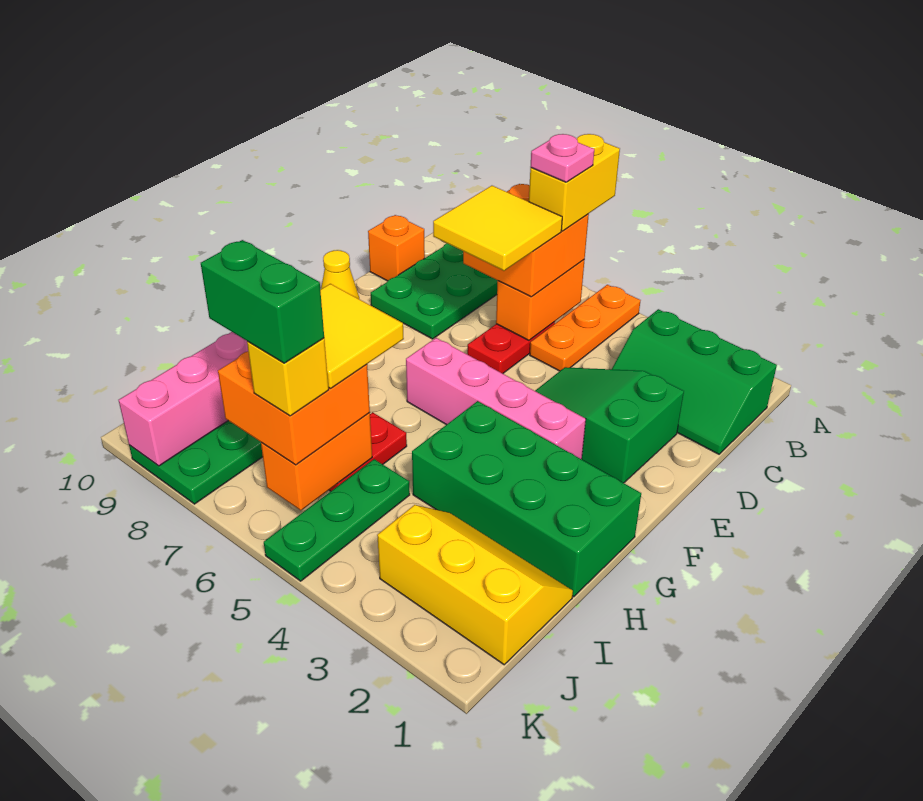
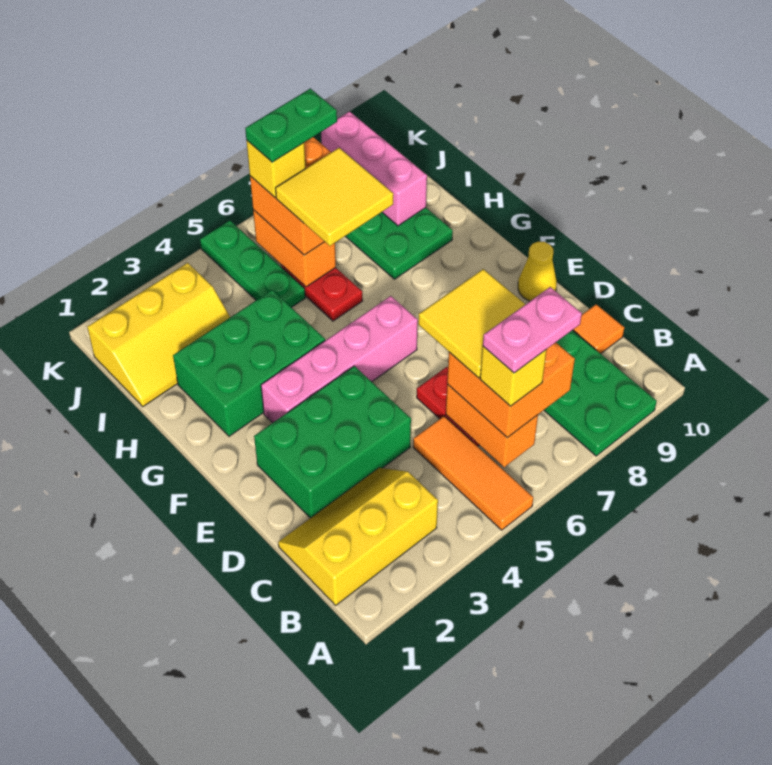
orange 1x3 plate [530,285,641,371] -> orange 1x3 tile [413,416,533,530]
yellow 1x2 brick [529,134,620,231] -> yellow 1x1 brick [480,347,546,406]
green 2x3 slope [612,309,777,454] -> yellow 2x3 slope [278,468,438,605]
pink 1x1 plate [530,134,594,182] -> pink 1x2 plate [483,287,582,373]
orange 1x1 brick [368,215,425,281] -> orange 1x1 tile [573,304,624,354]
green 2x3 slope [535,367,684,483] -> green 2x3 brick [254,366,411,518]
green 2x4 brick [412,401,641,597] -> green 2x3 brick [173,290,325,436]
green 1x2 brick [201,240,324,363] -> green 1x2 plate [245,89,337,162]

